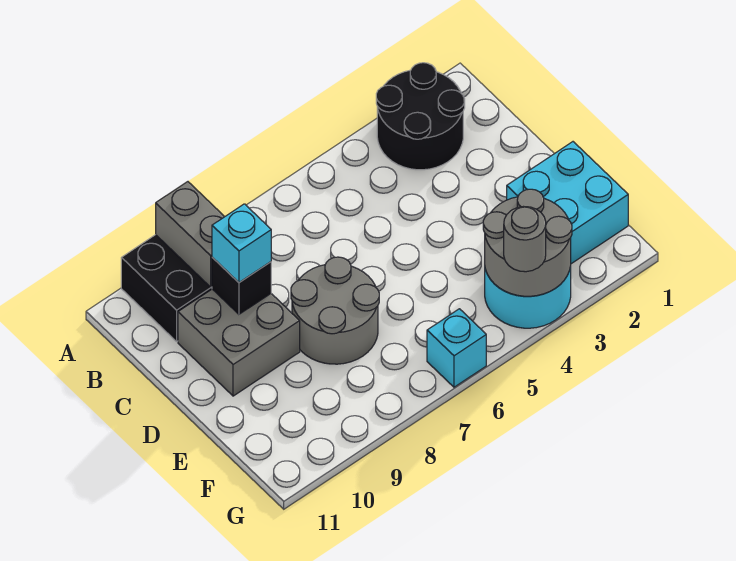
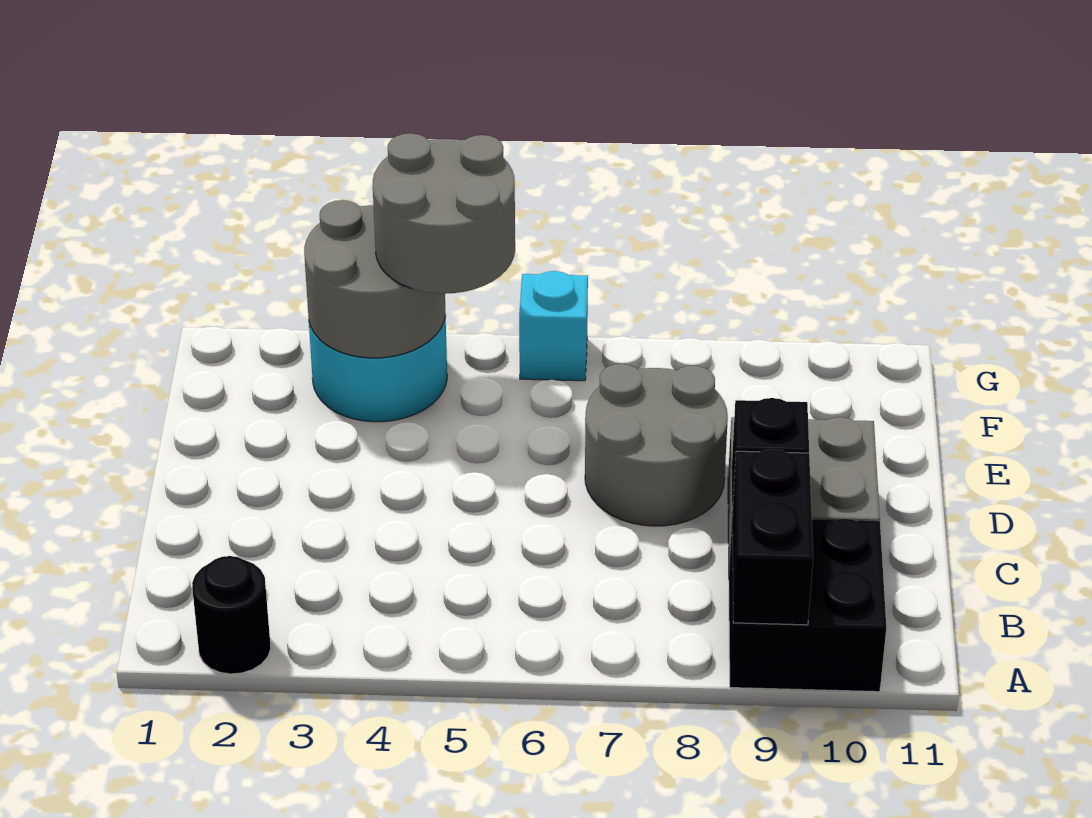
black 2x2 round brick [376,63,465,170] -> black 1x1 round brick [192,556,271,674]
grey 1x2 brick [156,182,224,287] -> black 1x2 brick [732,449,813,625]
cyan 1x1 brick [212,204,271,282] -> none
cyan 2x2 brick [507,142,628,264] -> none
grey 1x1 round brick [504,207,546,272] -> grey 2x2 round brick [373,133,515,294]

